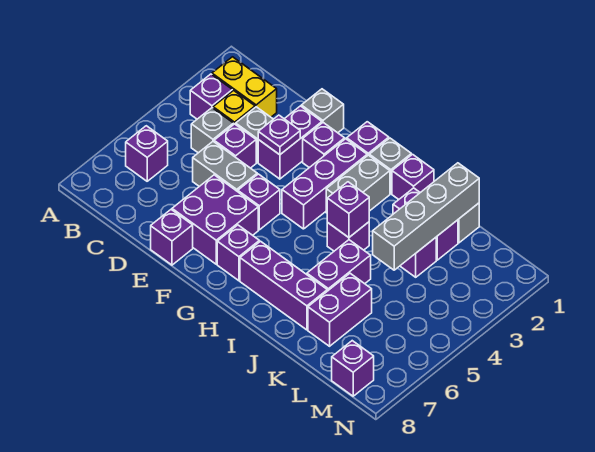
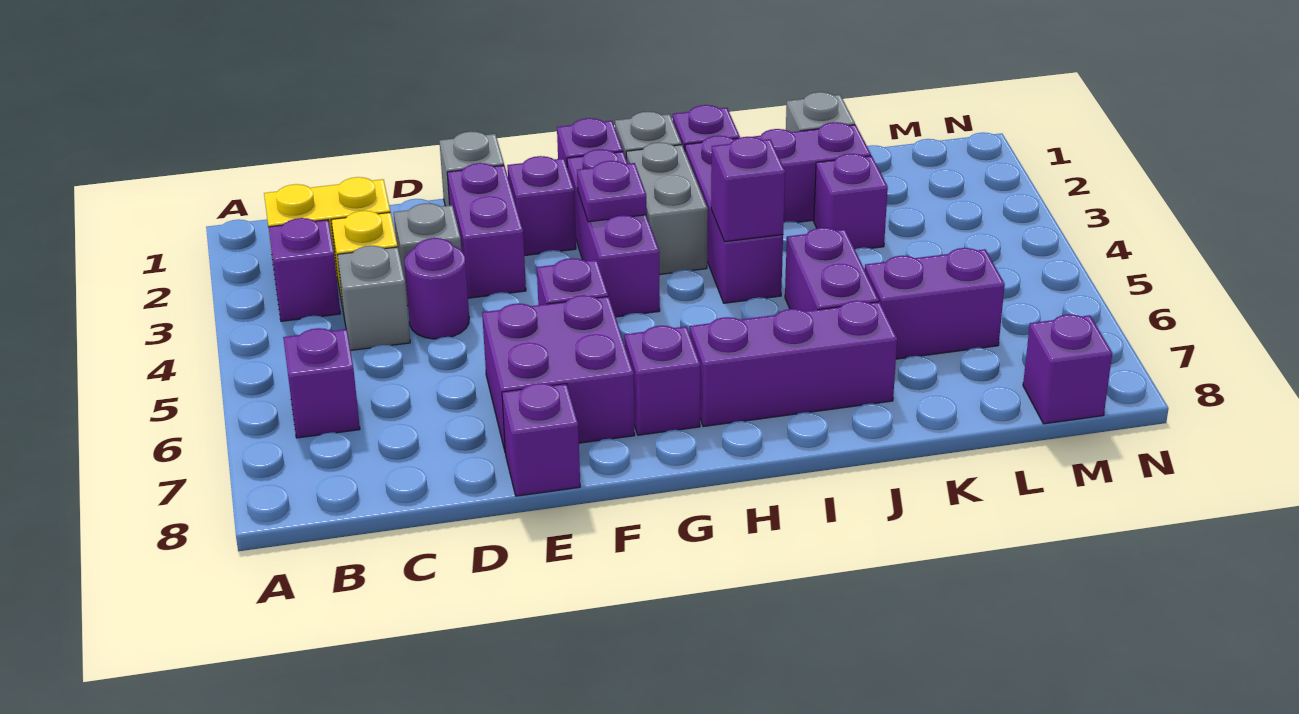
purple 1x1 brick [214,124,256,168] -> purple 1x1 round brick [404,238,469,339]
grey 1x2 brick [193,141,257,192] -> none
purple 1x1 plate [258,115,300,155] -> purple 1x1 plate moved to [577,161,647,222]
purple 1x1 brick [327,222,369,251] -> purple 1x3 brick [685,136,783,303]
grey 1x4 brick [373,163,479,270] -> none
purple 1x2 brick [308,273,372,346] -> purple 1x2 brick turned to [865,248,1005,359]

